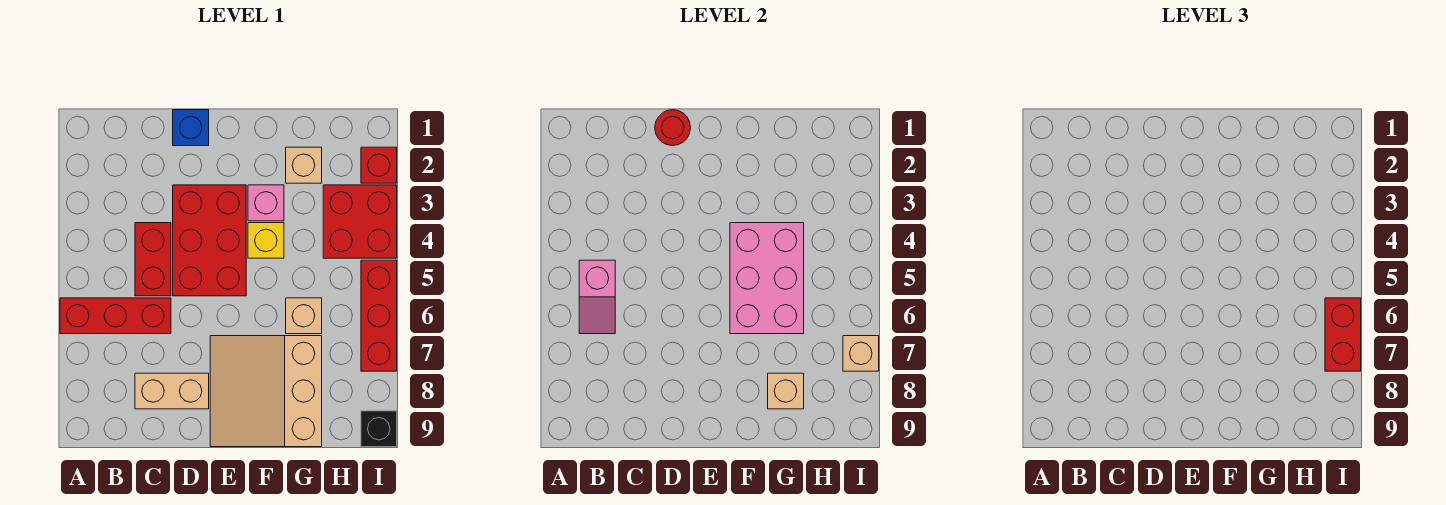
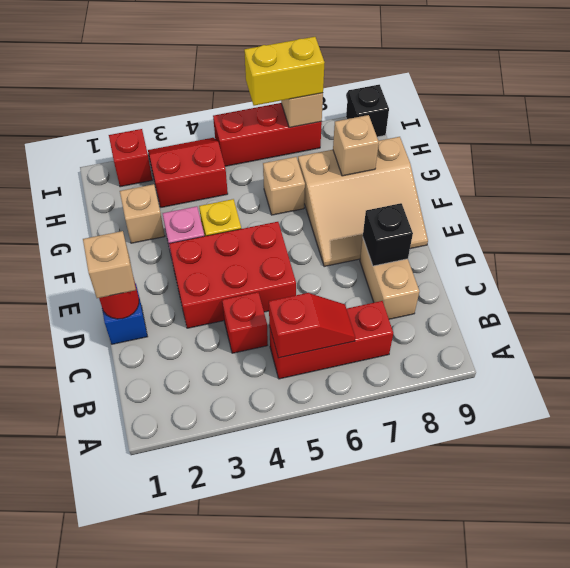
red 1x3 brick [60,298,171,334] -> red 1x3 brick turned to [269,301,393,379]
pink 1x2 slope [579,260,615,334] -> red 1x2 slope [269,293,355,358]
red 1x2 brick [135,223,171,296] -> red 1x1 brick [222,292,268,353]
none -> tan 1x1 brick [83,231,136,298]
none -> black 1x1 brick [363,203,413,266]
pink 2x3 brick [730,223,804,334] -> none
red 2x2 brick [323,185,397,258] -> red 2x2 slope [148,138,228,207]
red 1x2 brick [1325,298,1361,371] -> yellow 1x2 brick [244,37,324,106]

